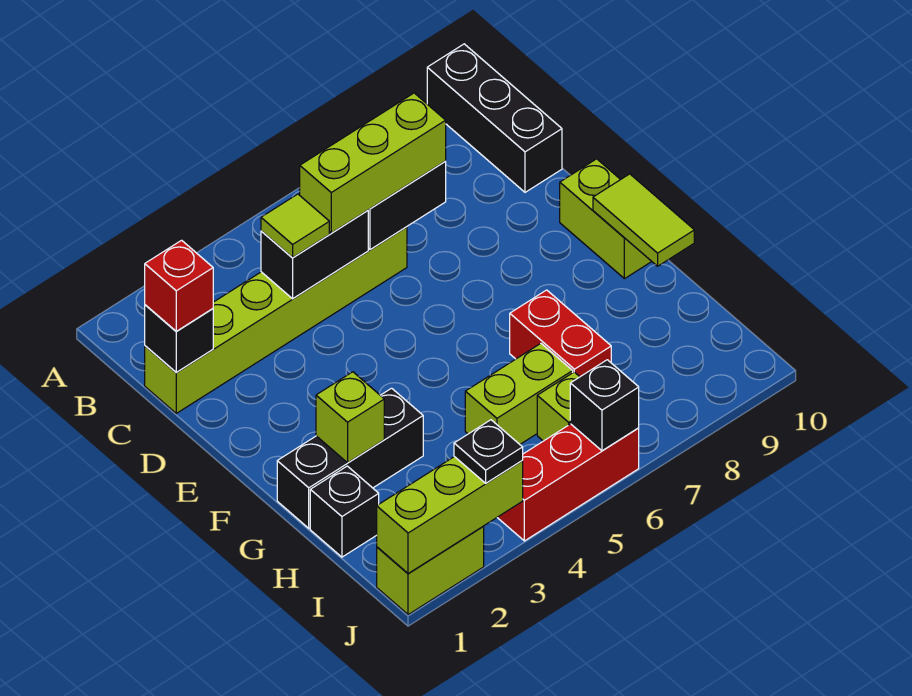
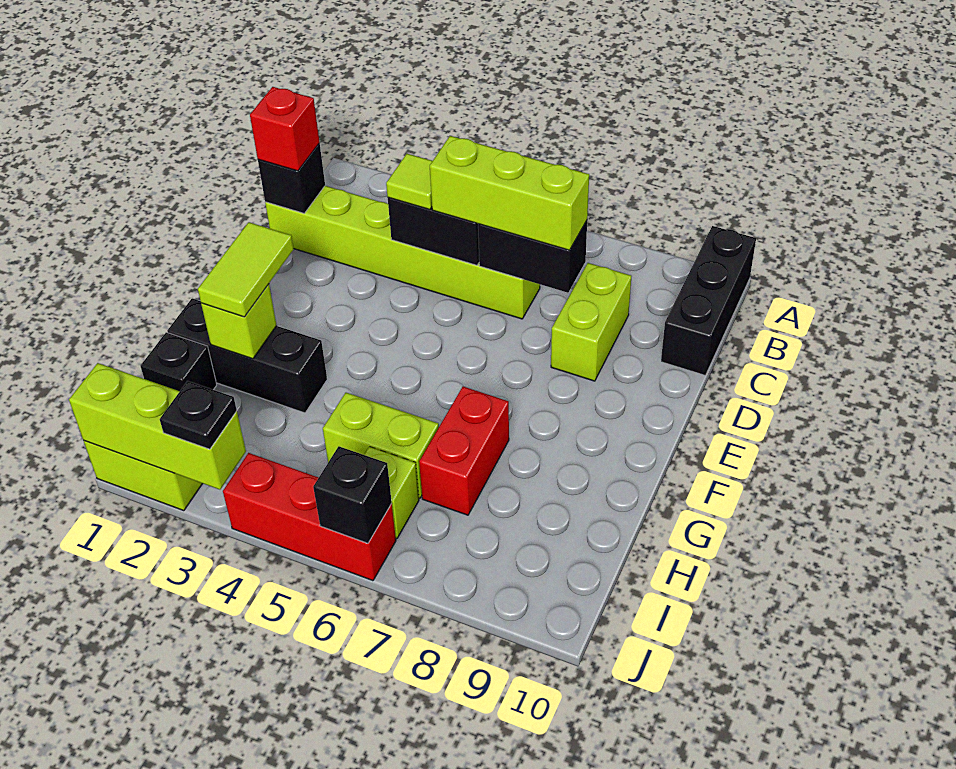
lime 1x2 brick [560,159,652,279] -> lime 1x2 brick moved to [551,263,632,381]
lime 1x2 tile [593,174,694,266] -> lime 1x2 tile moved to [198,222,294,317]

